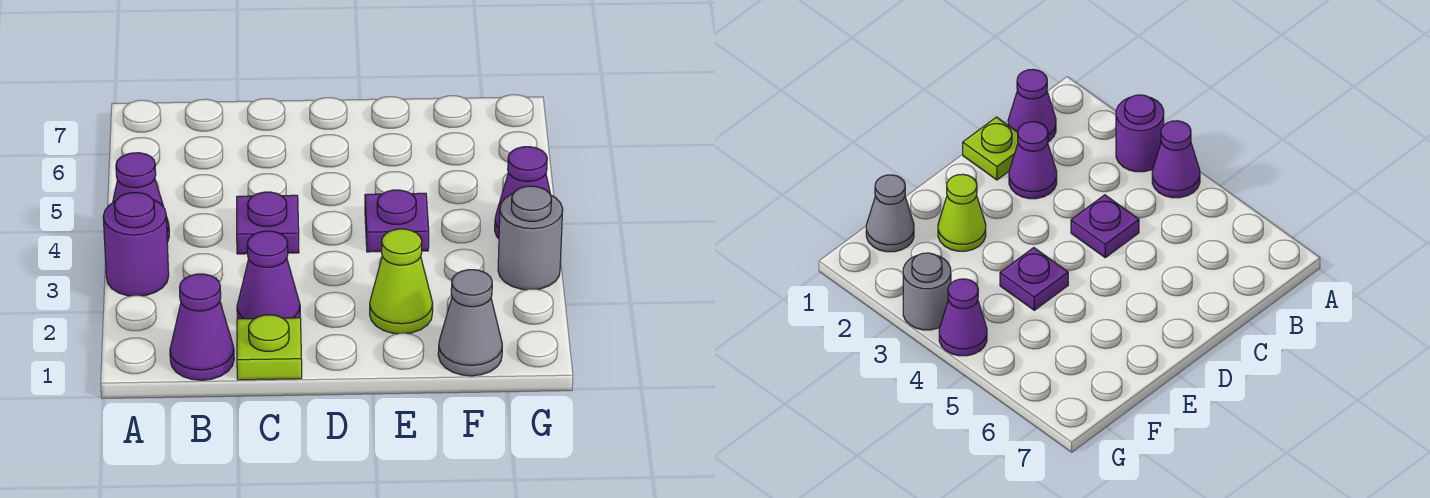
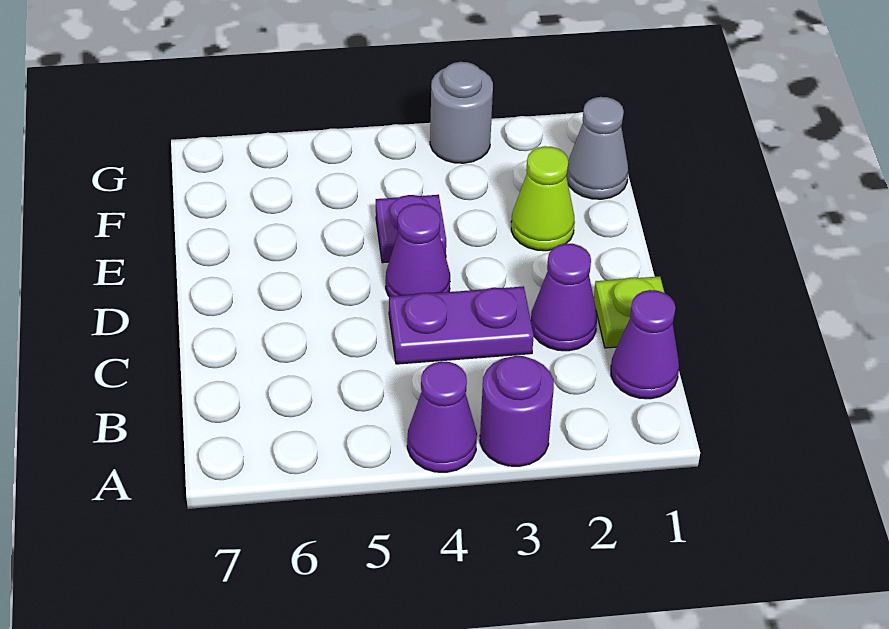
purple 1x1 plate [237,192,299,254] -> purple 1x2 plate [389,286,534,364]
purple 1x1 cone [495,147,551,239] -> purple 1x1 cone moved to [386,204,450,296]

